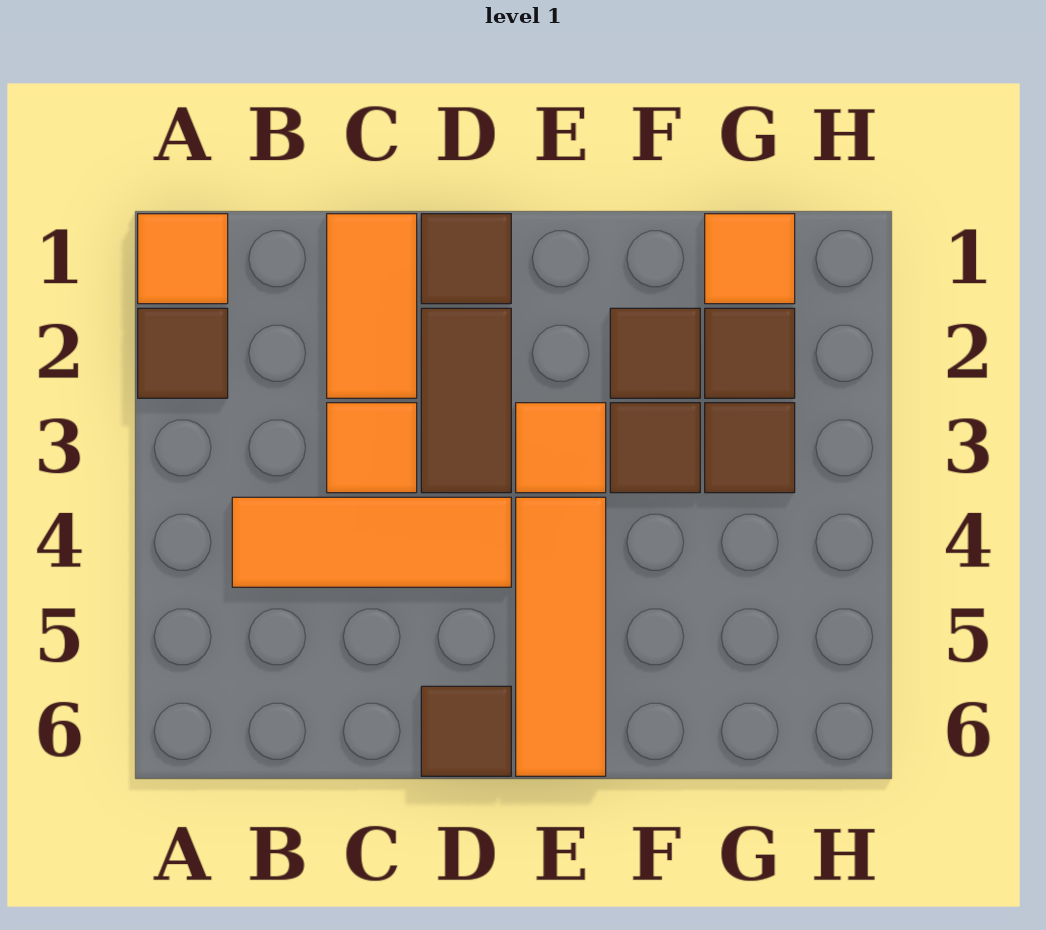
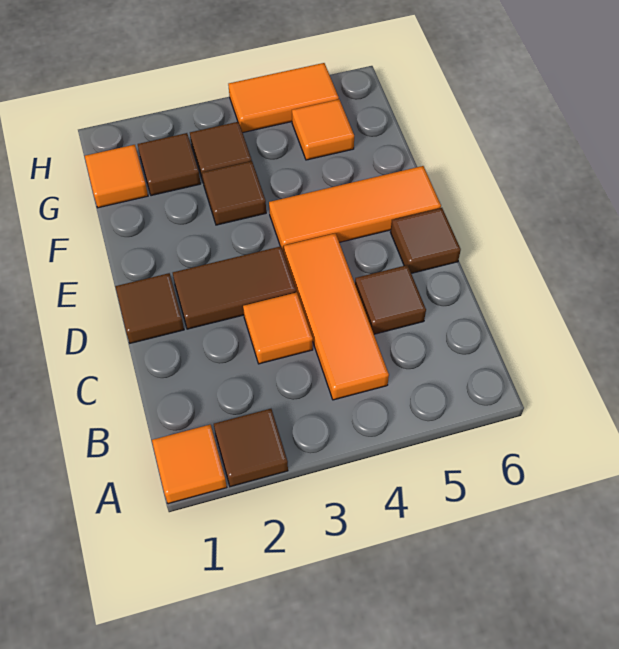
orange 1x2 tile [327,214,417,398] -> orange 1x2 tile moved to [228,63,339,133]
orange 1x1 tile [516,403,606,493] -> orange 1x1 tile moved to [292,99,354,160]
brown 1x1 tile [610,308,700,398] -> brown 1x1 tile moved to [355,265,426,334]

